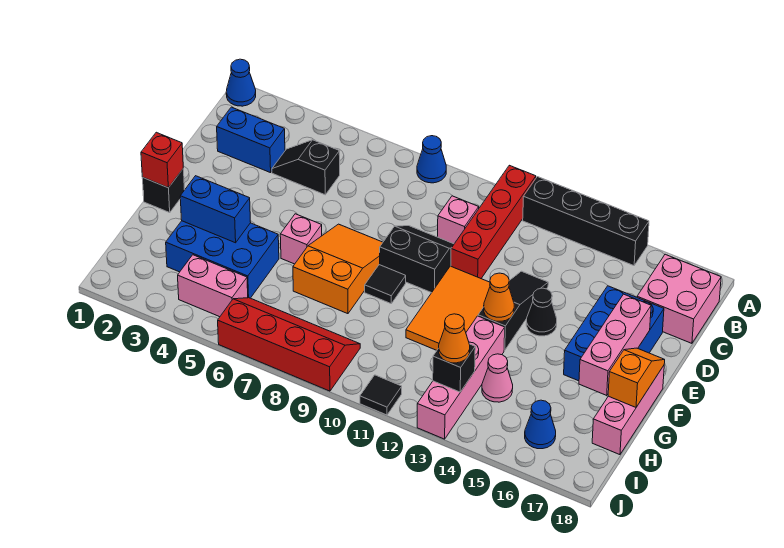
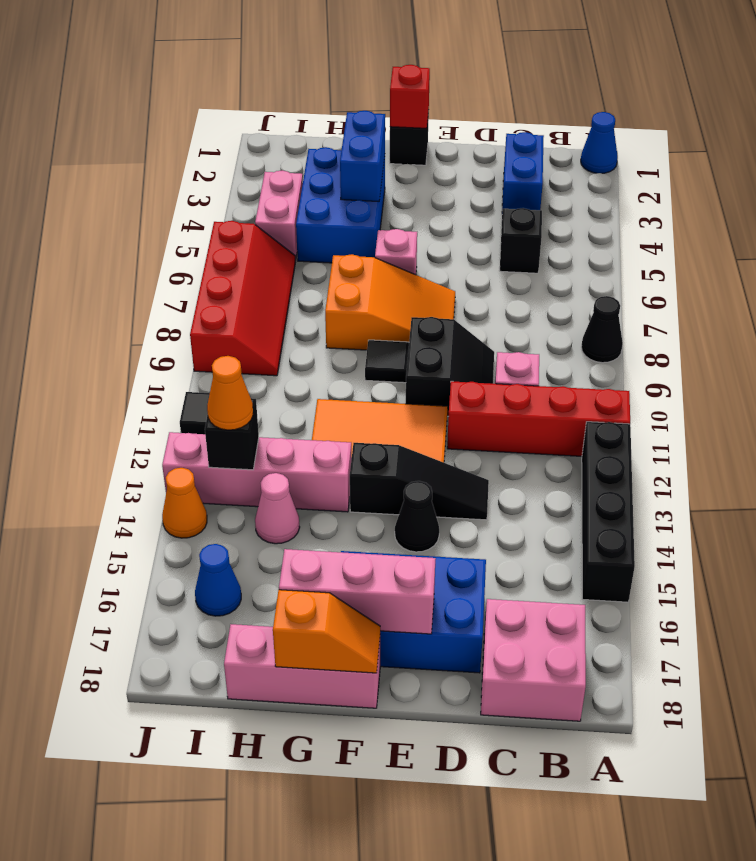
blue 1x1 cone [417,136,446,183] -> black 1x1 cone [581,296,623,363]
orange 1x1 cone [484,273,514,321] -> orange 1x1 cone moved to [162,468,207,538]

